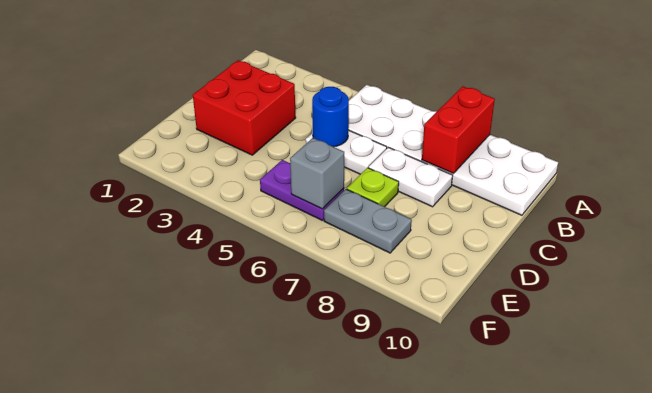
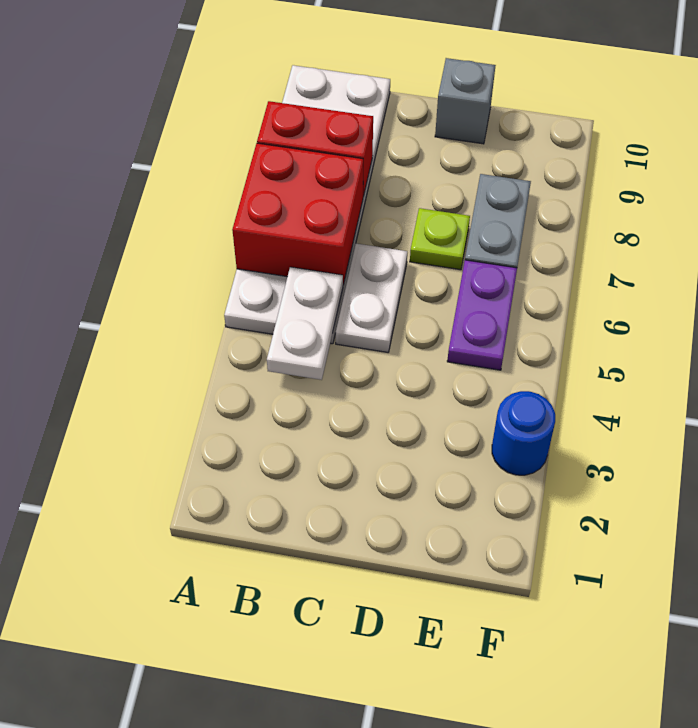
red 2x2 brick [193,60,296,155] -> red 2x2 brick moved to [232,143,363,285]
blue 1x1 round brick [312,87,349,147] -> blue 1x1 round brick moved to [492,391,555,475]
white 1x2 plate [368,147,453,207] -> white 1x2 plate moved to [267,267,343,380]
grey 1x1 brick [290,138,344,209] -> grey 1x1 brick moved to [435,58,496,144]

